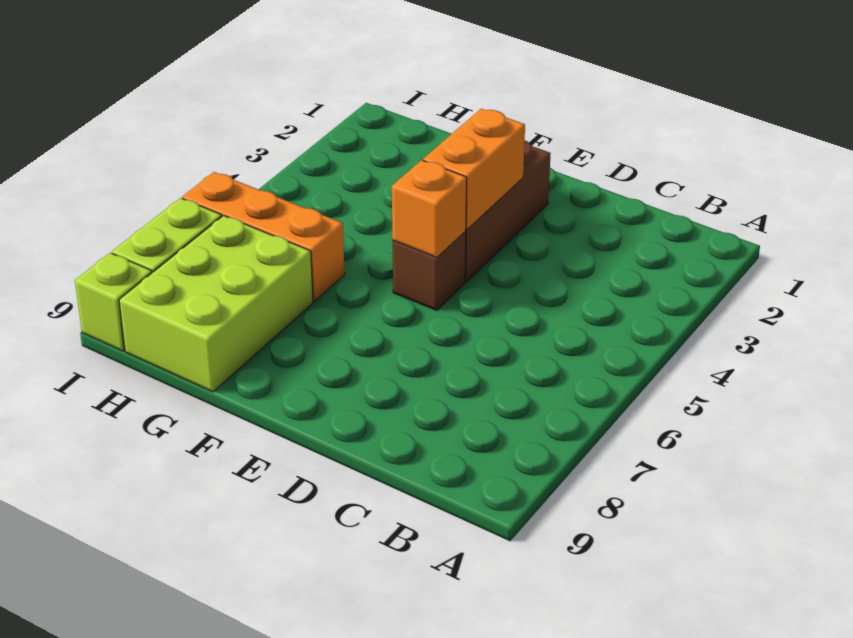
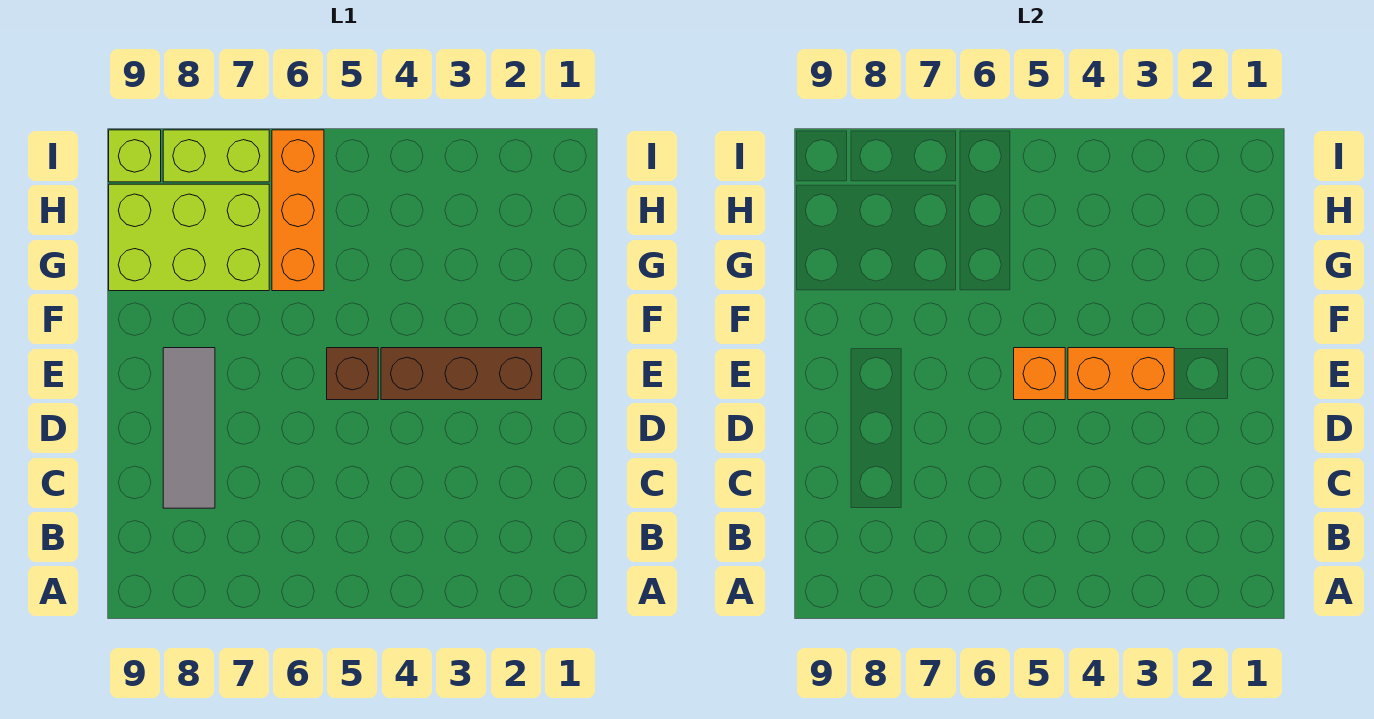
none -> grey 1x3 tile [163,348,215,508]

